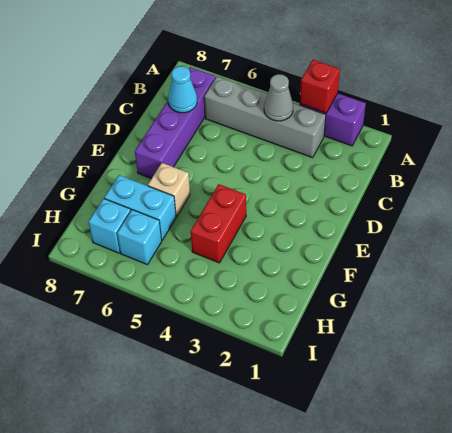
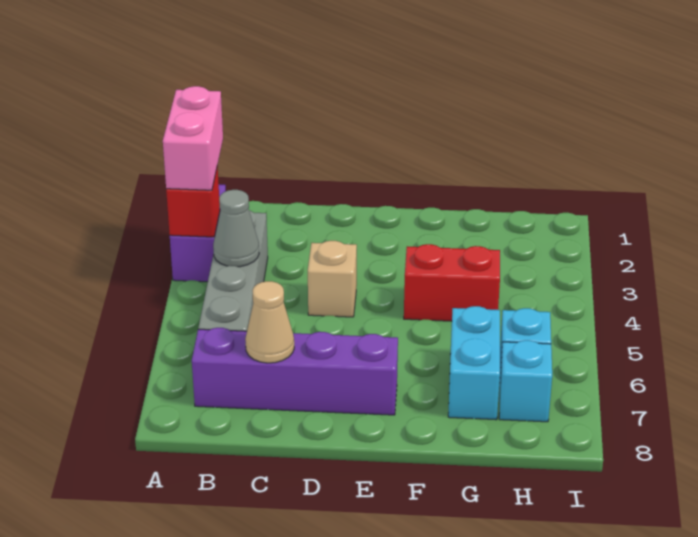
none -> pink 1x2 brick [163,86,223,190]
cyan 1x1 cone [168,66,197,113] -> tan 1x1 cone [245,281,294,363]
tan 1x1 brick [148,163,190,216] -> tan 1x1 brick moved to [308,241,357,317]

